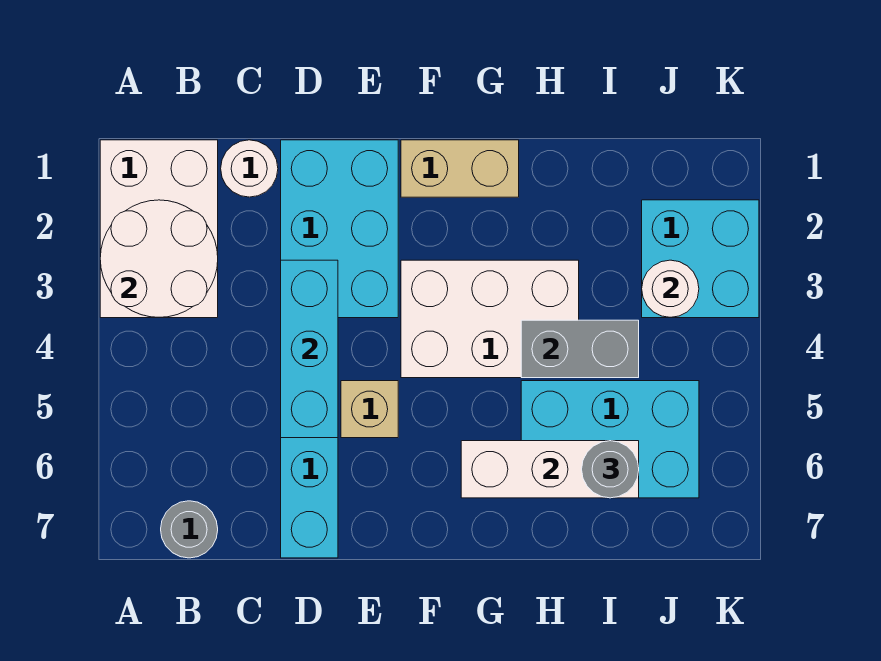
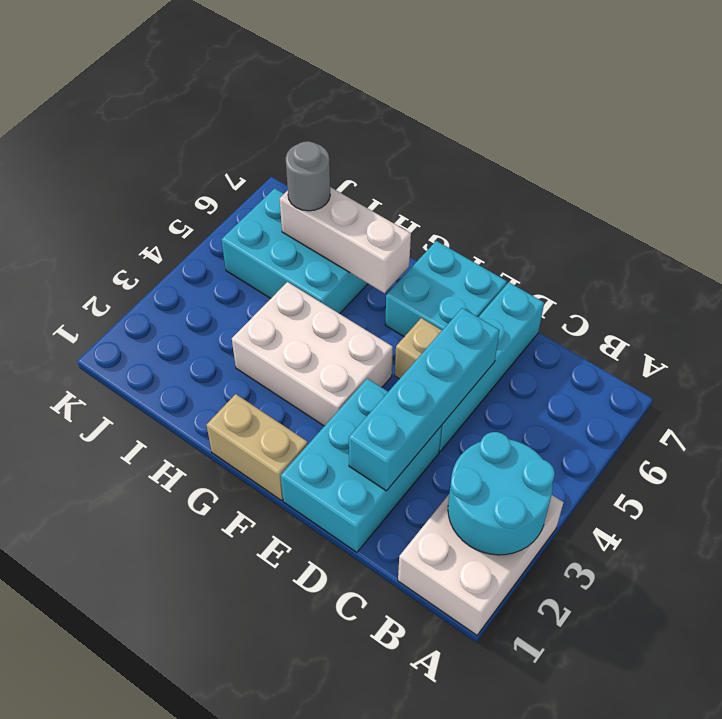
white 2x2 round brick [100,200,218,317] -> cyan 2x2 round brick [448,432,555,555]
grey 1x1 round brick [161,501,218,558] -> none
white 1x1 round brick [221,140,278,197] -> none
cyan 1x3 brick [281,260,338,438] -> cyan 1x4 brick [349,308,500,491]
grey 1x2 brick [521,320,639,378] -> none
cyan 2x2 brick [642,200,759,318] -> cyan 2x2 brick moved to [385,241,507,337]
white 1x1 round brick [642,260,699,317] -> none

